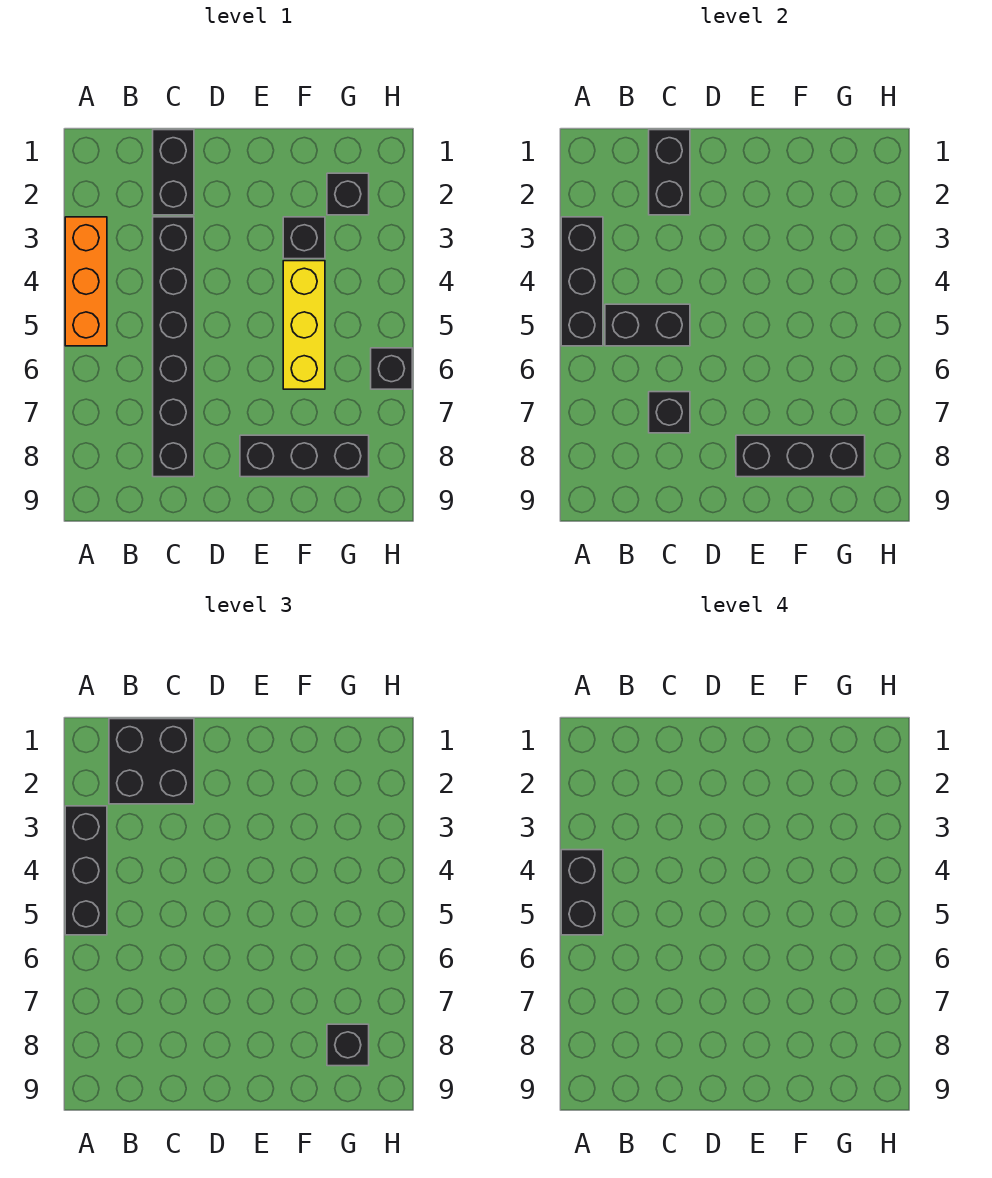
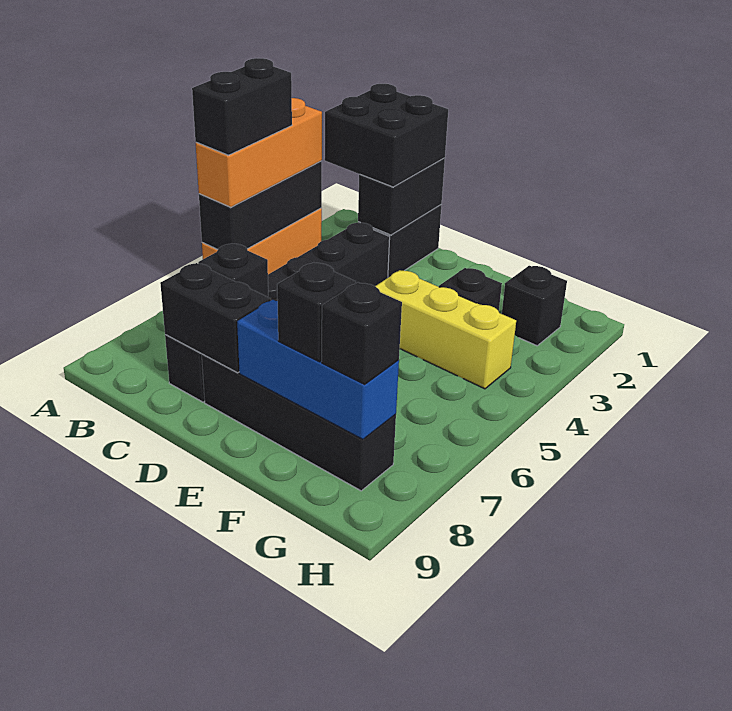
black 1x3 brick [65,806,107,935] -> orange 1x3 brick [196,98,322,207]
black 1x2 brick [605,304,690,346] -> black 1x2 brick moved to [160,263,271,373]
black 1x3 brick [240,435,369,477] -> black 1x4 brick [202,354,396,491]
black 1x3 brick [736,435,865,477] -> blue 1x3 brick [237,300,399,439]
yellow 1x3 brick [283,261,325,389] -> yellow 1x3 brick turned to [375,270,516,389]
black 1x1 brick [371,348,412,389] -> black 1x1 brick moved to [277,262,356,362]

